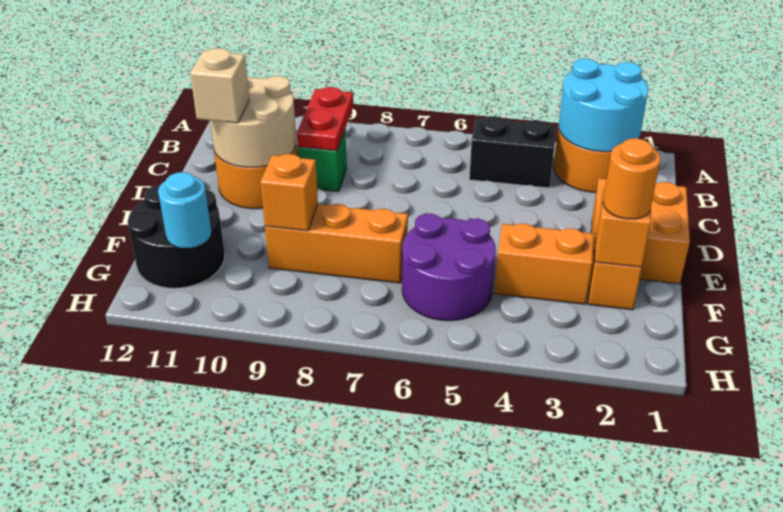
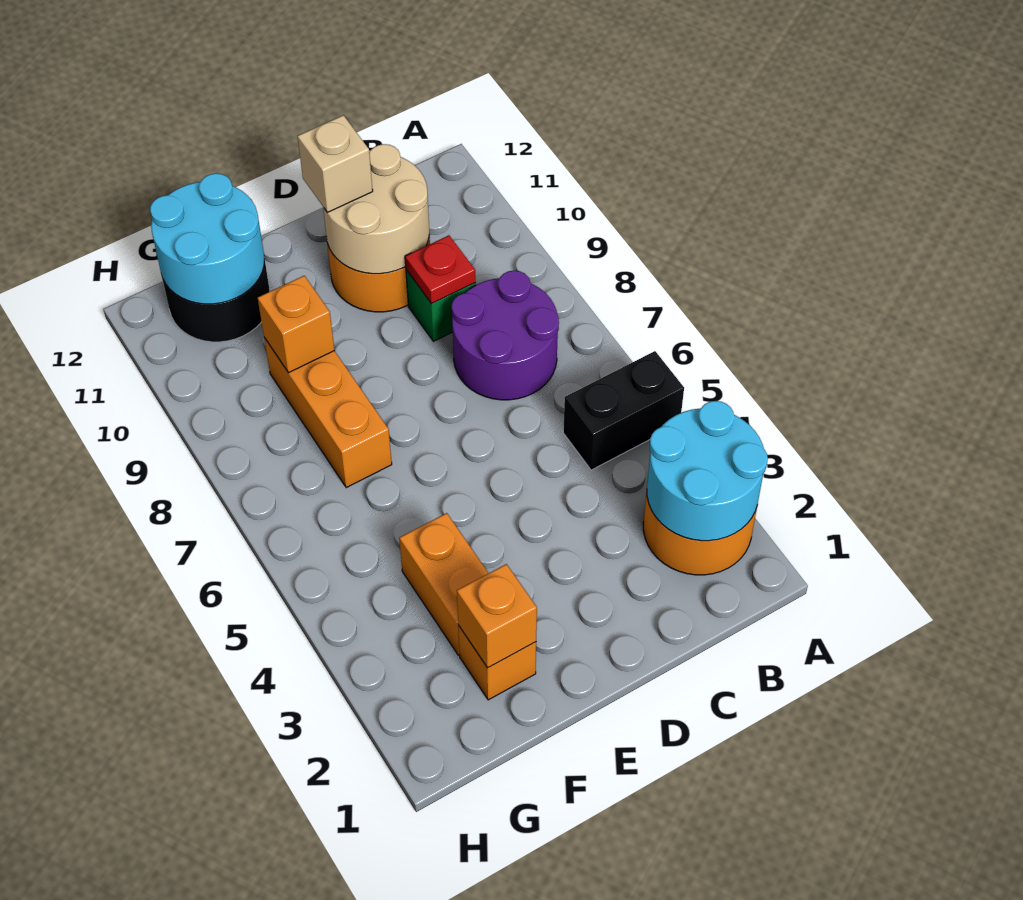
black 1x2 brick [469,116,556,188] -> black 1x2 brick turned to [563,351,684,470]
red 1x2 plate [297,87,353,151] -> red 1x1 plate [405,235,476,304]
orange 2x2 brick [591,178,690,284] -> none
orange 1x1 round brick [603,138,661,219] -> none
purple 2x2 round brick [402,214,496,321] -> purple 2x2 round brick moved to [452,271,559,400]
cyan 1x1 round brick [158,172,211,248] -> cyan 2x2 round brick [150,173,265,304]

